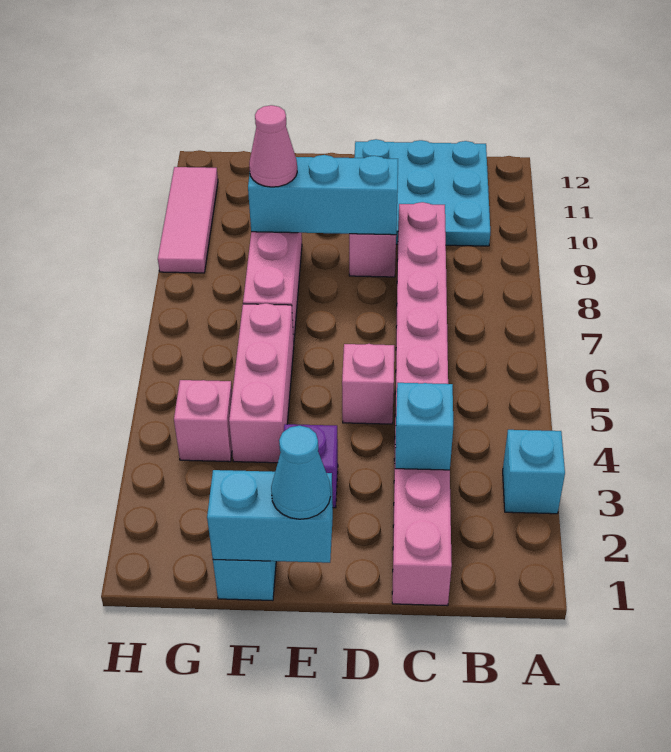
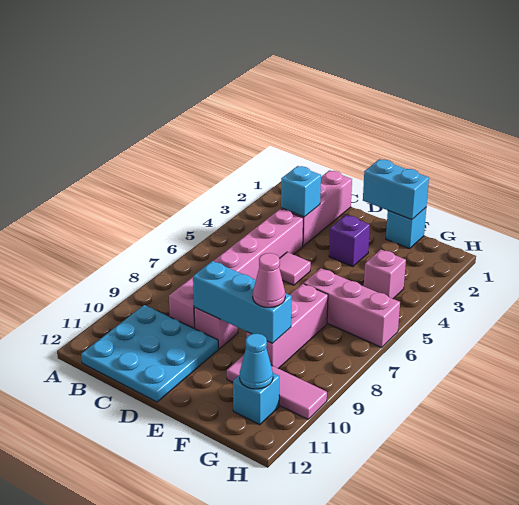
cyan 1x1 brick [503,430,565,514] -> cyan 1x1 brick moved to [233,373,279,425]
pink 1x1 brick [342,344,394,424] -> pink 1x1 tile [279,252,311,285]
cyan 1x1 cone [271,426,331,519] -> cyan 1x1 cone moved to [240,334,273,389]
pink 1x3 brick [229,303,294,463] -> pink 1x3 brick turned to [304,268,400,347]
pink 1x3 tile [158,167,218,273] -> pink 1x3 tile turned to [227,355,327,419]

